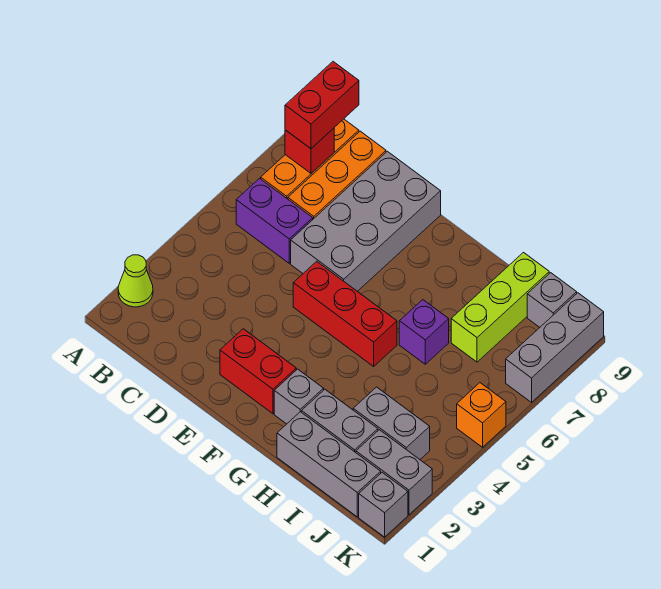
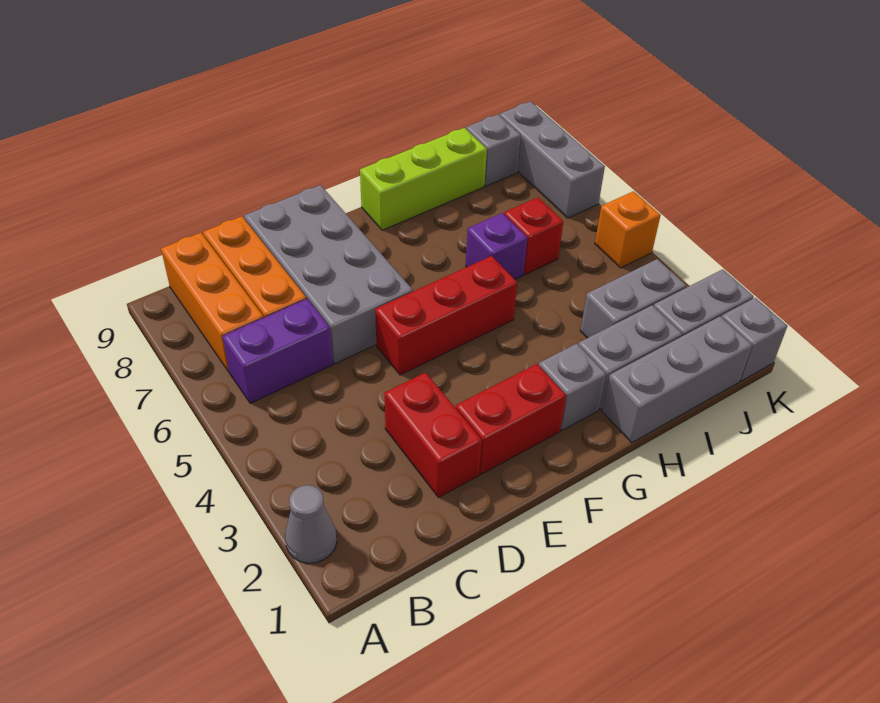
lime 1x1 cone [118,255,153,307] -> grey 1x1 cone [285,485,337,563]
red 1x1 brick [285,128,334,173] -> red 1x1 brick moved to [504,198,563,275]
red 1x2 brick [285,62,359,148] -> red 1x2 brick moved to [384,373,482,497]
lime 1x3 brick [451,253,549,362] -> lime 1x3 brick turned to [360,128,487,230]

